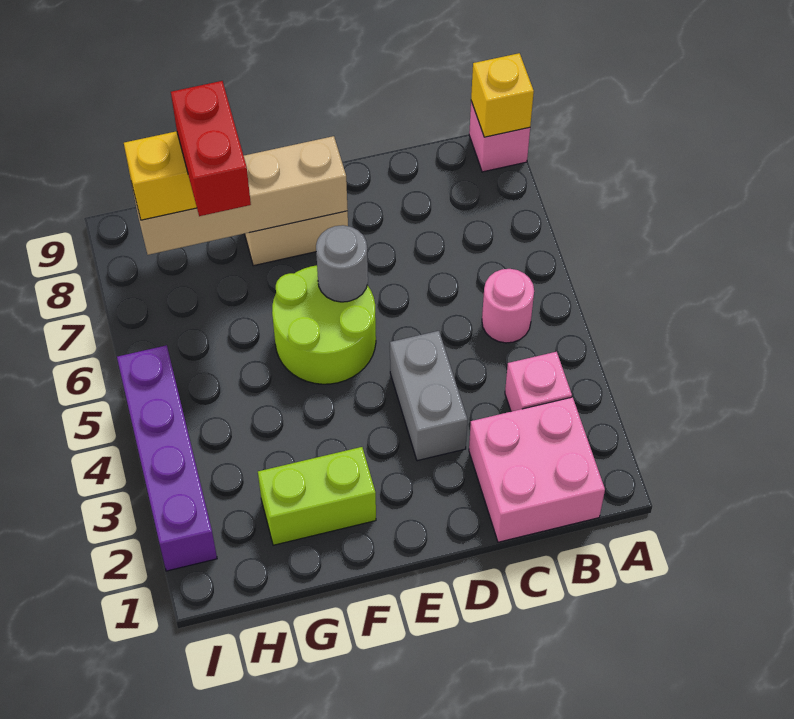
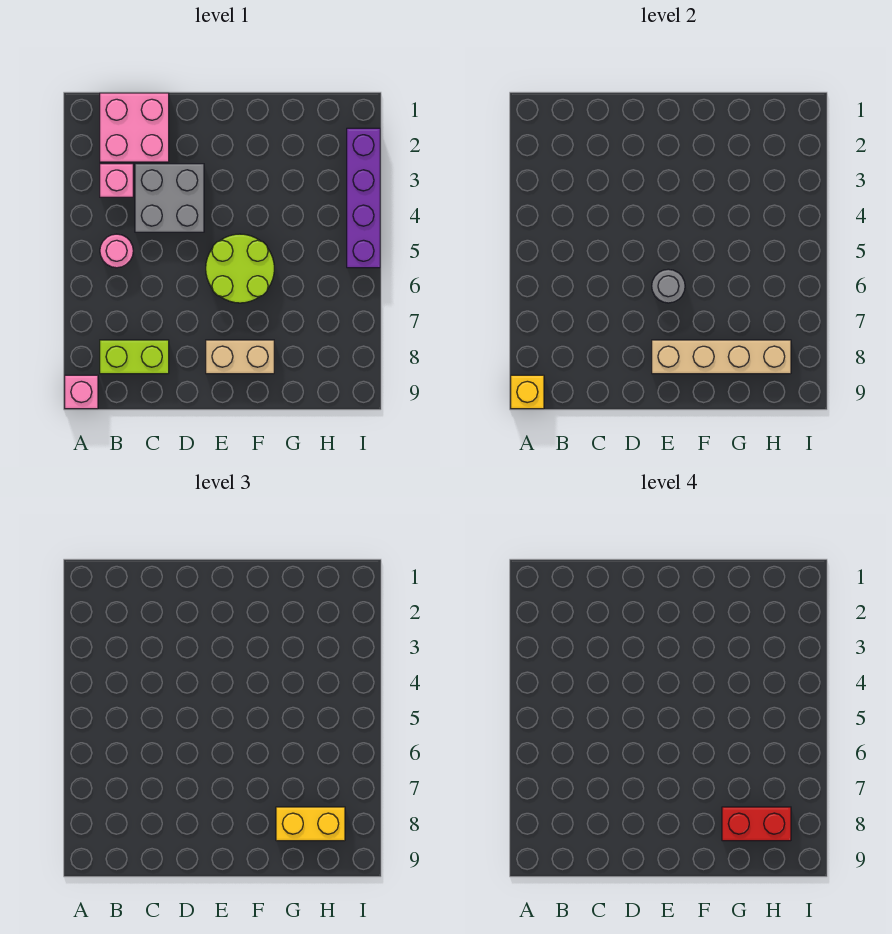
grey 1x2 brick [390,331,468,461] -> grey 2x2 brick [135,164,204,232]
lime 1x2 brick [258,447,376,545] -> lime 1x2 brick moved to [100,340,169,374]
red 1x2 brick [171,81,251,216] -> red 1x2 brick turned to [722,807,791,841]

